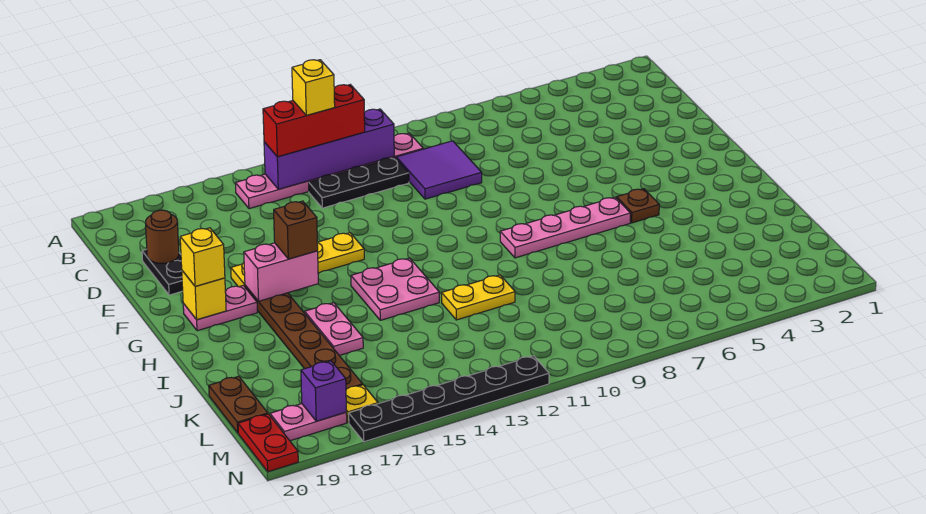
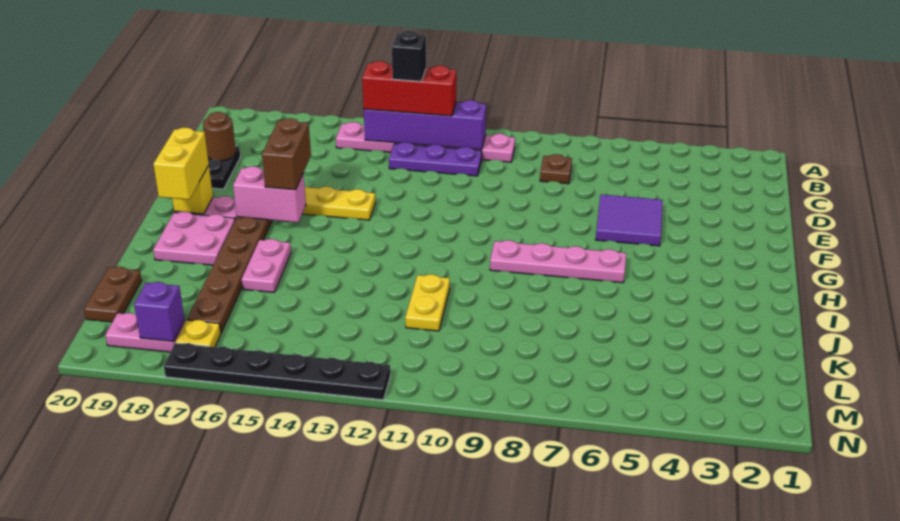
yellow 1x1 brick [292,60,335,115] -> black 1x1 brick [392,30,426,81]
purple 2x2 tile [396,141,482,199] -> purple 2x2 tile moved to [596,195,663,246]
black 1x3 plate [309,157,409,208] -> purple 1x3 plate [389,142,482,176]
brown 1x1 brick [274,201,318,259] -> brown 1x2 brick [262,118,311,190]
yellow 1x1 brick [180,228,225,286] -> yellow 1x2 brick [154,128,209,200]
brown 1x1 plate [617,189,659,223] -> brown 1x1 plate moved to [540,154,572,184]
pink 2x2 plate [351,258,439,320] -> pink 2x2 plate moved to [153,211,235,265]
yellow 1x2 plate [442,275,515,320] -> yellow 1x2 plate turned to [405,274,450,331]
red 1x2 plate [238,414,298,472] -> none

